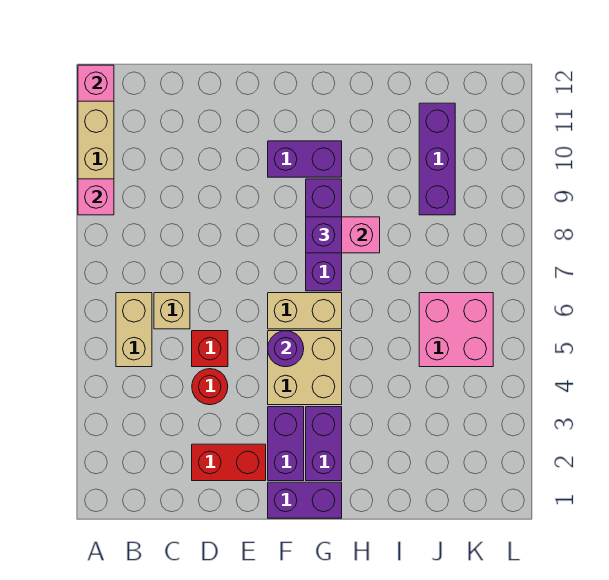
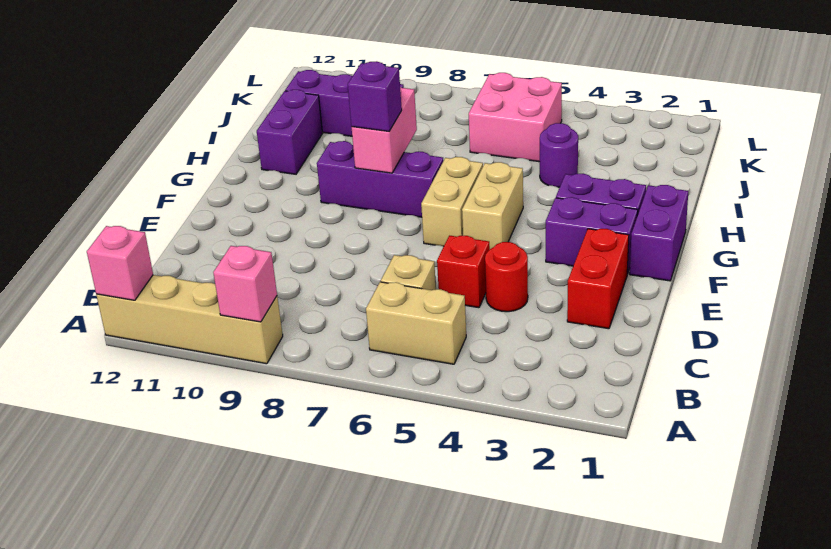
tan 2x2 brick [268,331,342,405] -> tan 1x2 brick [462,162,523,249]
purple 1x1 round brick [268,331,304,367] -> purple 1x1 round brick moved to [540,123,578,187]
purple 1x2 brick [268,141,342,177] -> purple 1x2 brick moved to [257,90,323,174]

